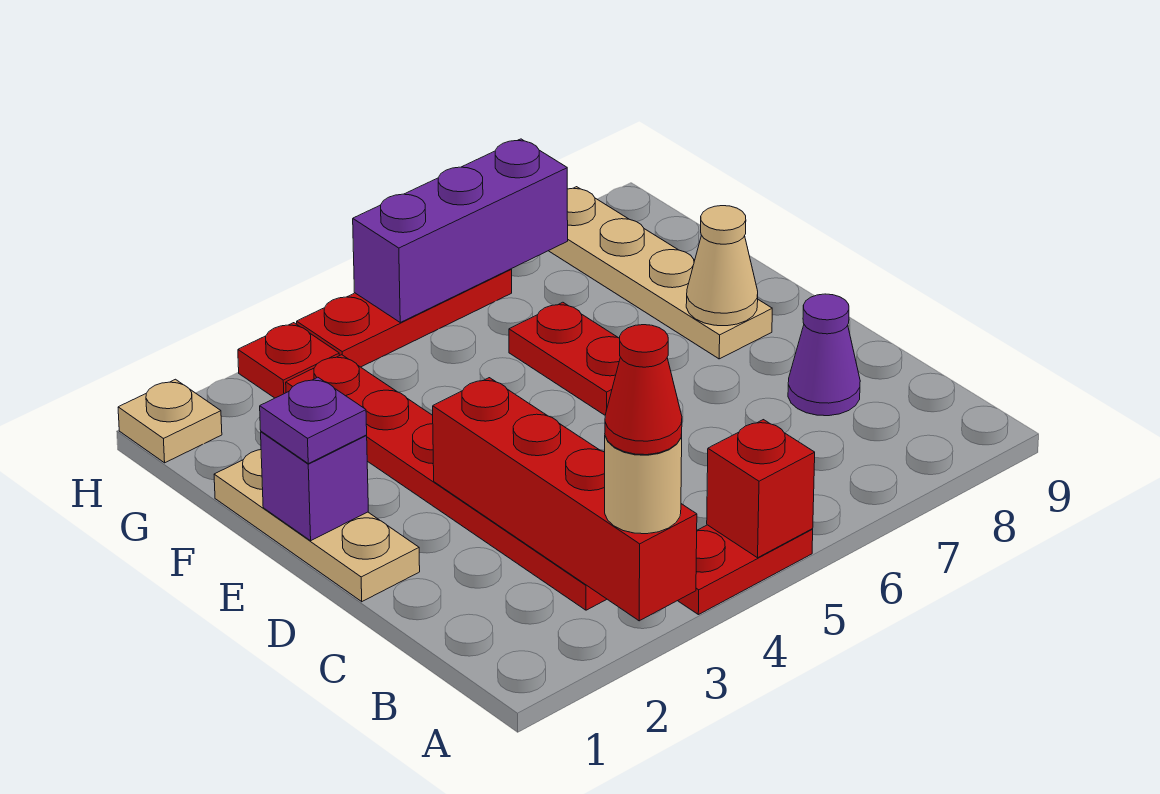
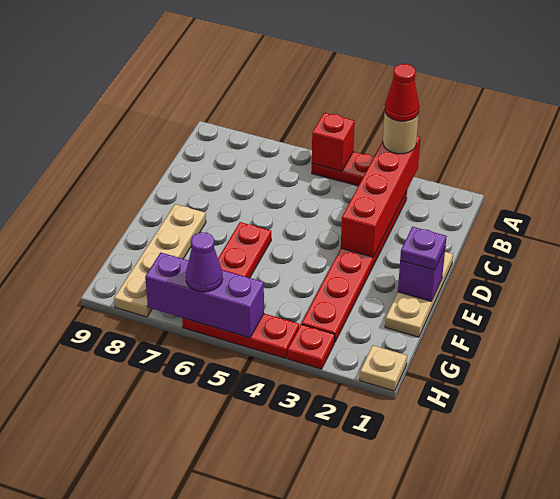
purple 1x1 cone [788,294,860,416] -> purple 1x1 cone moved to [186,232,223,292]
tan 1x1 cone [686,206,758,326] -> none

